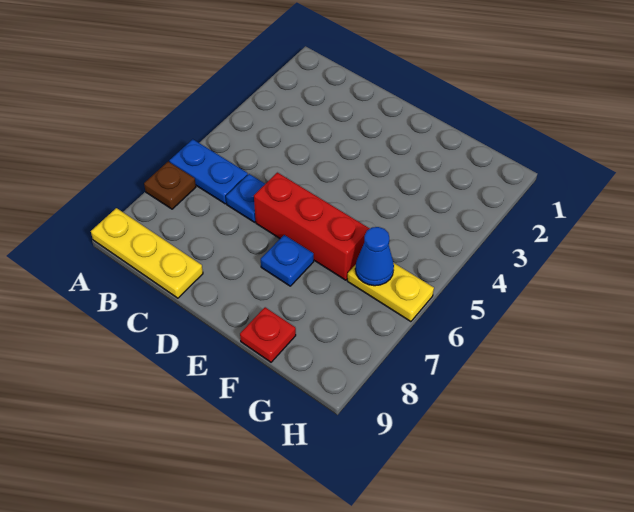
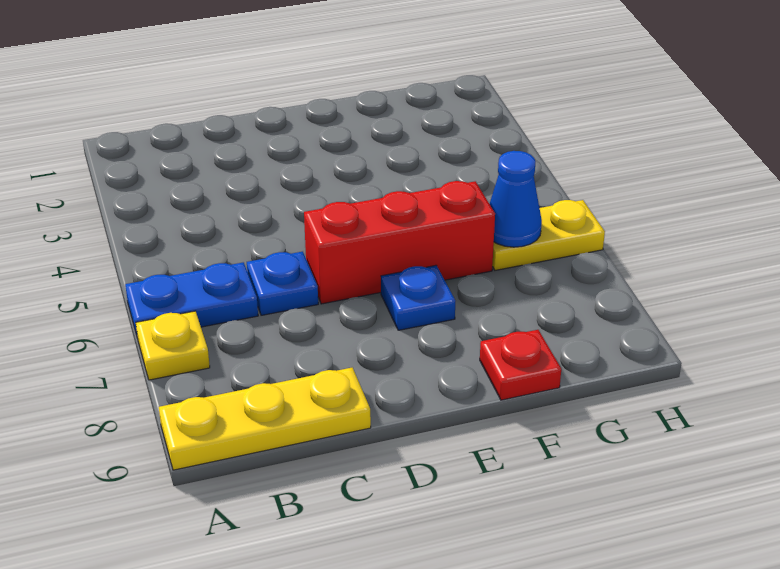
brown 1x1 plate [144,162,196,209] -> yellow 1x1 plate [136,311,210,380]

